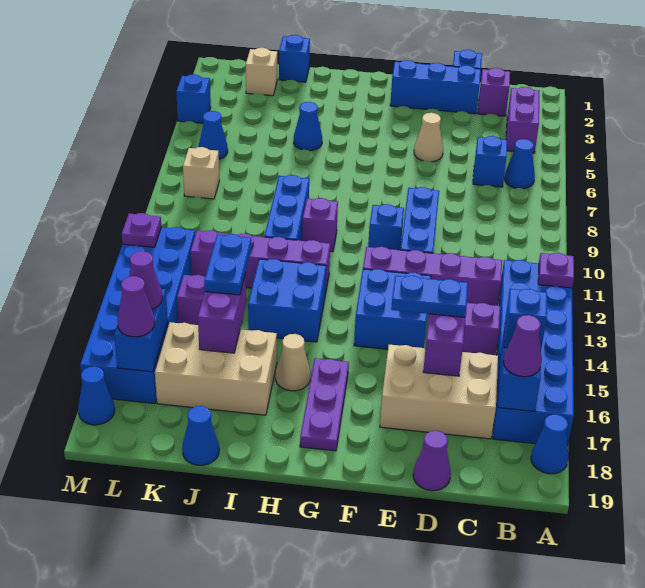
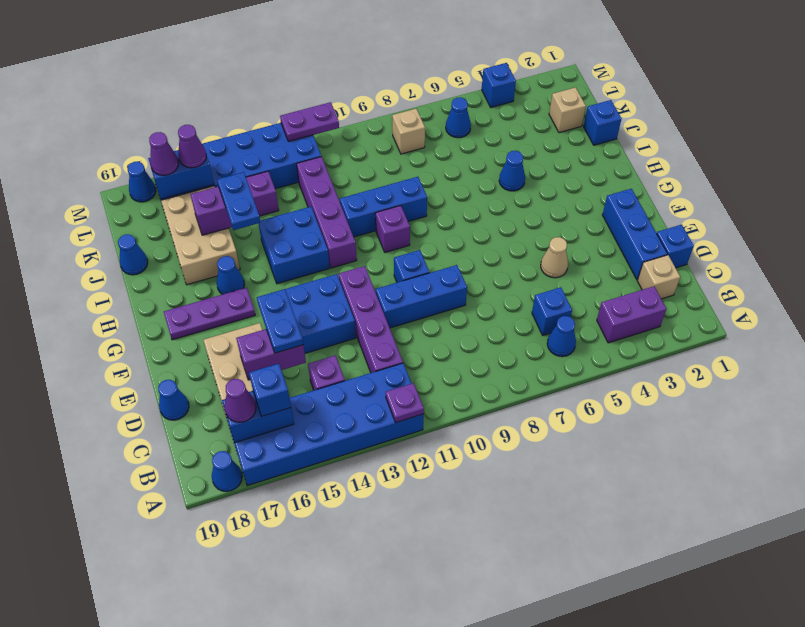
purple 1x1 brick [478,68,510,116] -> tan 1x1 brick [637,255,680,299]
purple 1x1 cone [413,431,451,491] -> blue 1x1 cone [158,380,189,420]
tan 1x1 cone [276,334,310,391] -> blue 1x1 cone [217,256,245,294]
blue 1x2 plate [204,234,251,295] -> blue 1x2 plate turned to [217,172,261,230]
purple 1x1 plate [122,213,161,247] -> purple 1x2 plate [280,102,339,142]

